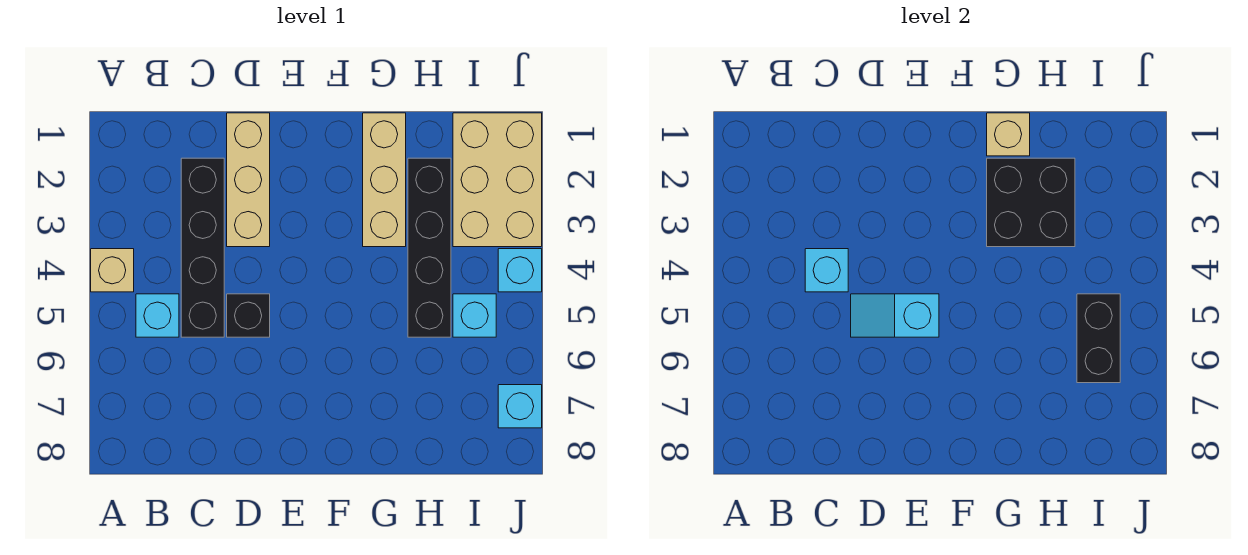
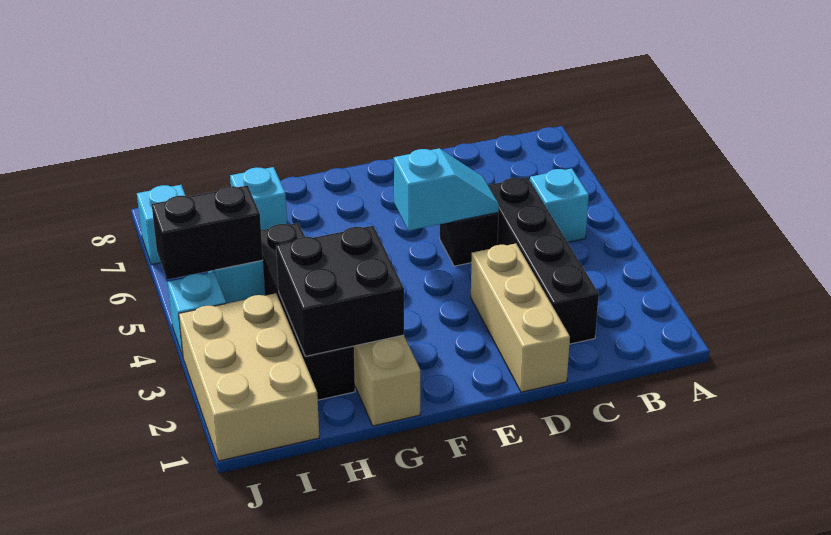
tan 1x1 brick [91,249,134,292] -> none
cyan 1x1 brick [805,249,848,292] -> cyan 1x1 brick moved to [230,167,287,230]
tan 1x1 brick [987,113,1030,156] -> none
black 1x2 brick [1077,294,1120,383] -> black 1x2 brick turned to [152,185,263,280]

